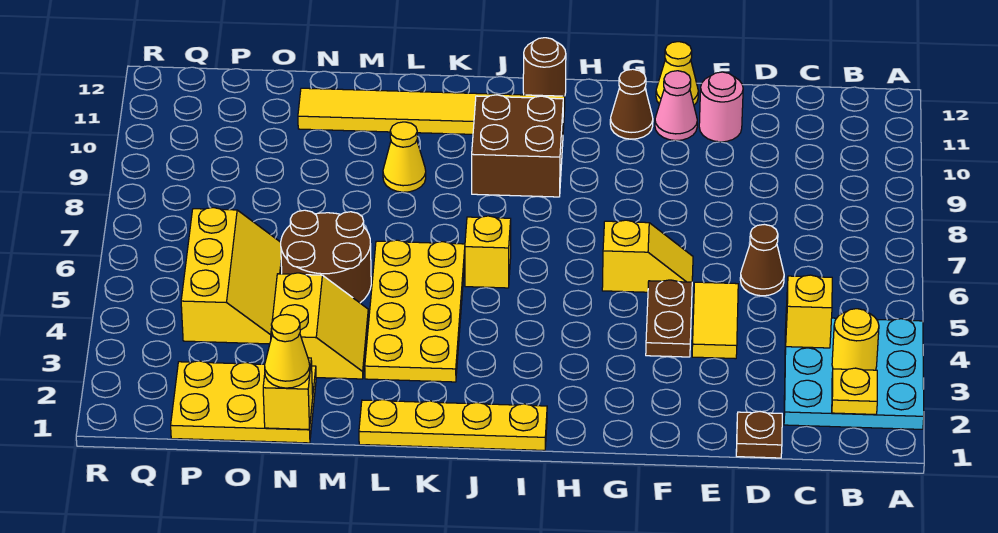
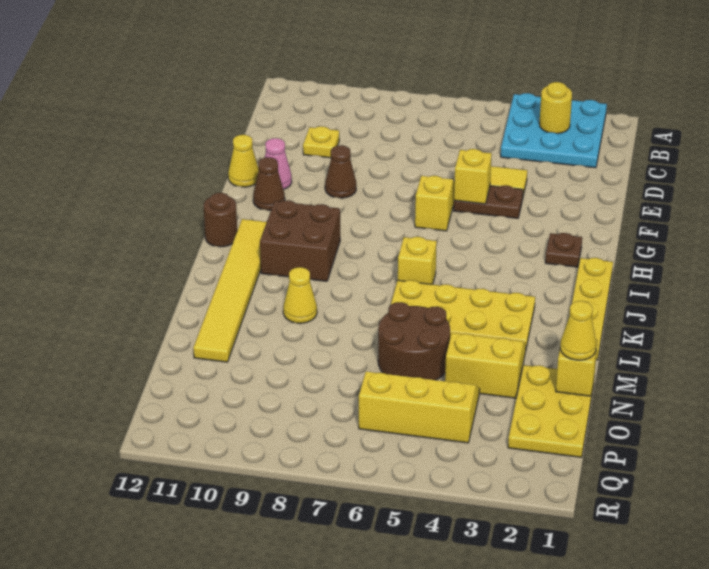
yellow 1x1 plate [832,368,877,414] -> yellow 1x1 plate moved to [303,126,339,158]
yellow 1x1 brick [786,275,832,348] -> yellow 1x1 brick moved to [454,149,492,204]
brown 1x1 plate [736,412,782,458] -> brown 1x1 plate moved to [545,233,582,267]
brown 1x1 cone [740,224,784,296] -> brown 1x1 cone moved to [325,145,356,198]
pink 1x1 round brick [699,72,743,142] -> none

